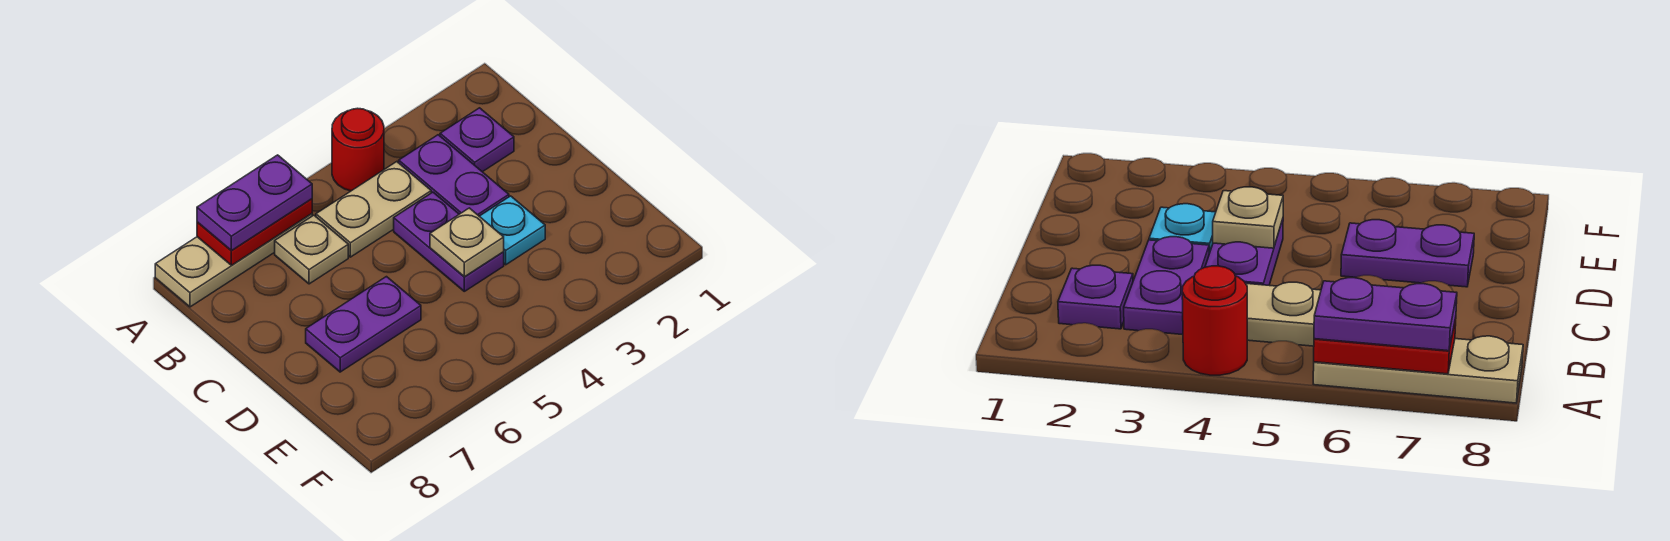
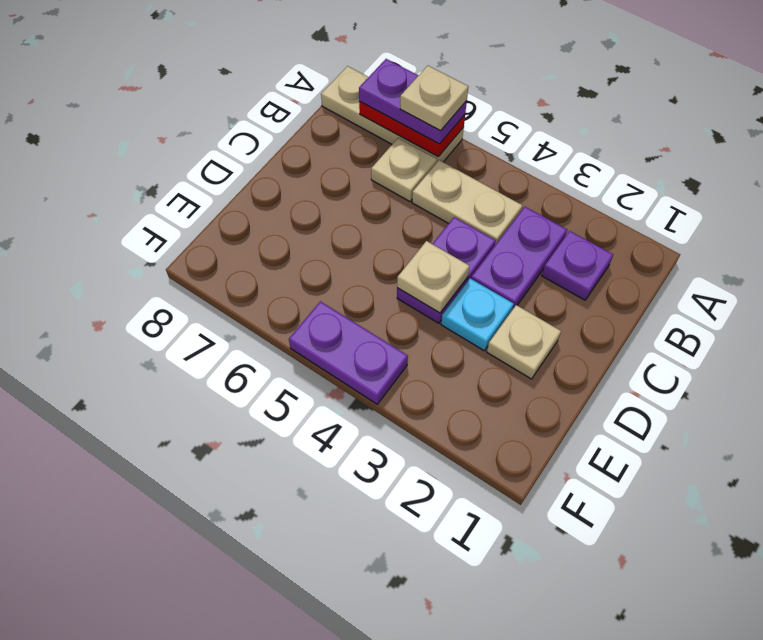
red 1x1 round brick [332,108,384,191] -> none
none -> tan 1x1 plate [400,66,468,130]
none -> tan 1x1 plate [487,305,561,379]
purple 1x2 plate [306,277,421,372] -> purple 1x2 plate moved to [289,301,408,404]

